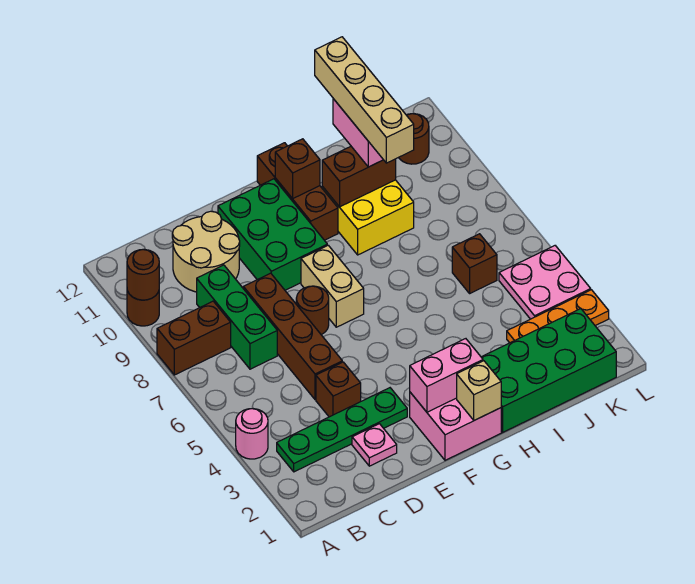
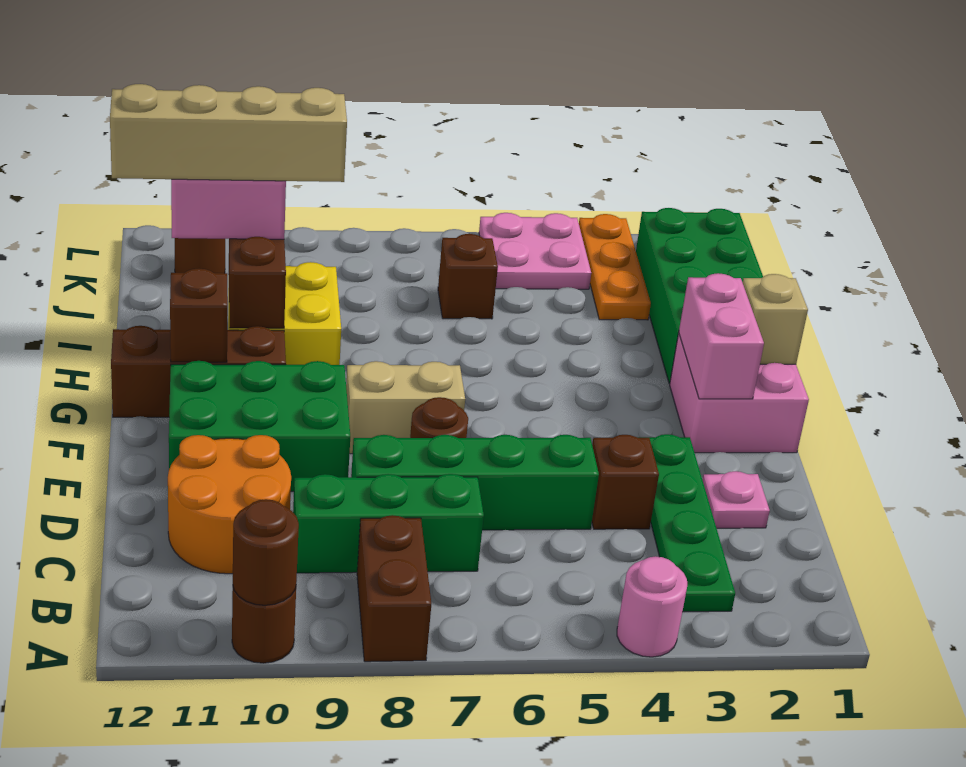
tan 2x2 round brick [172,211,240,292] -> orange 2x2 round brick [168,435,291,574]
brown 1x4 brick [243,273,342,400] -> green 1x4 brick [351,435,599,530]

